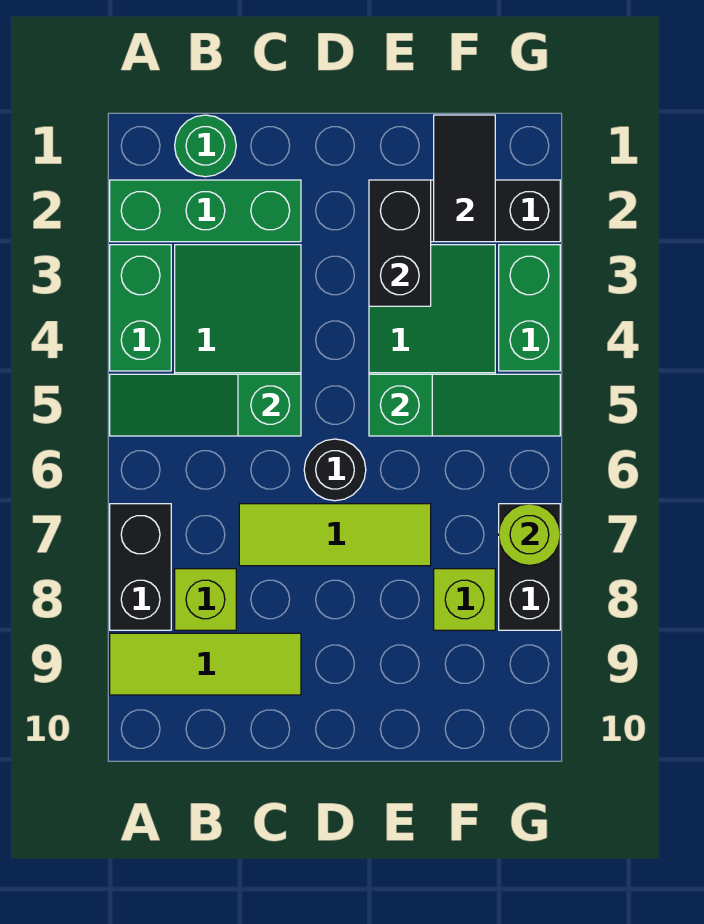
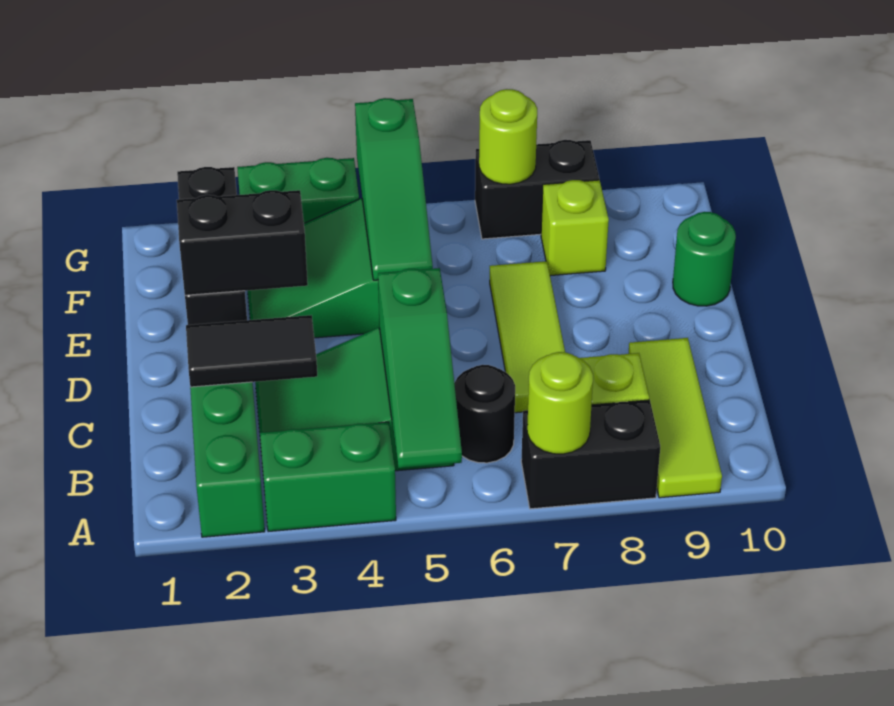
none -> lime 1x1 round brick [527,352,593,454]
green 1x1 round brick [175,115,236,177] -> green 1x1 round brick moved to [673,212,736,306]
black 1x1 round brick [304,439,366,501] -> black 1x1 round brick moved to [454,365,515,463]
green 1x3 slope [369,374,560,436] -> green 1x3 slope turned to [355,98,433,280]
black 1x2 tile [434,115,495,242] -> black 1x2 tile moved to [186,315,317,387]

